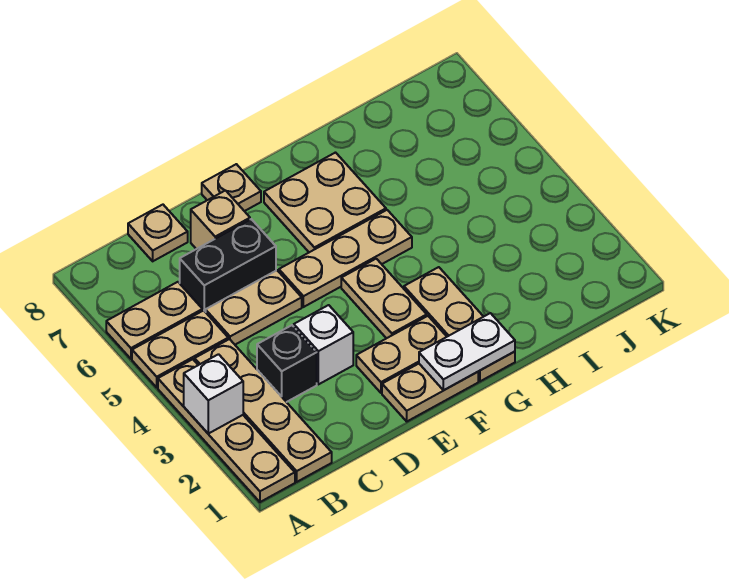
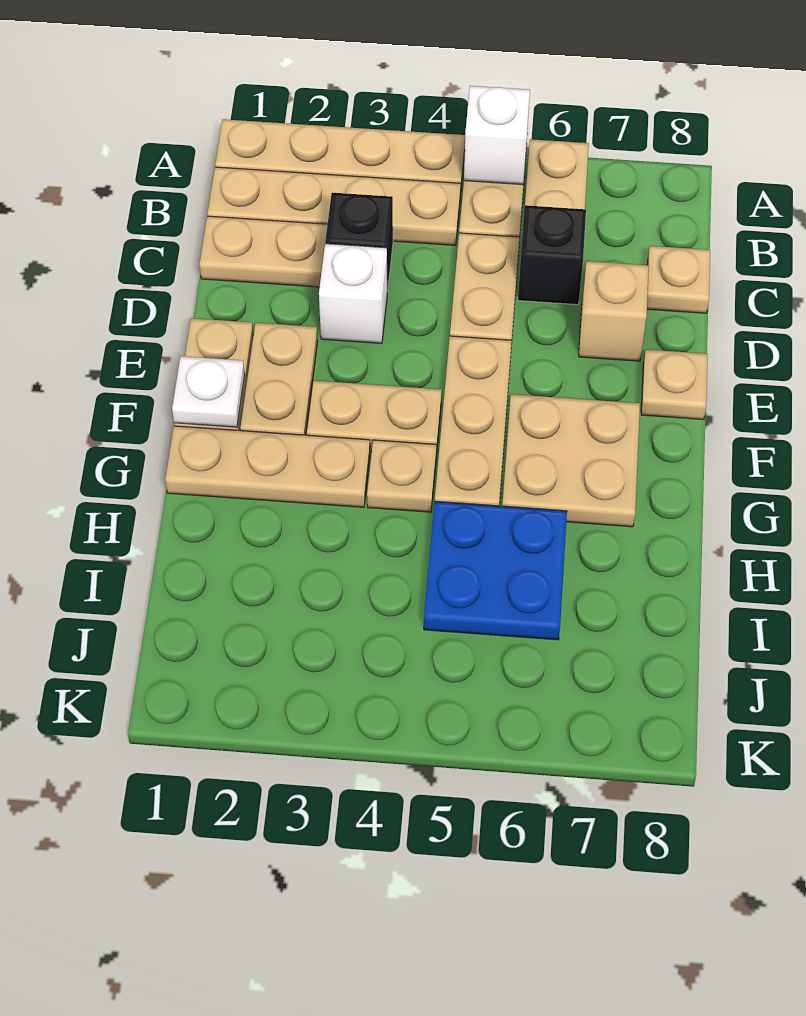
white 1x1 brick [184,354,243,434] -> white 1x1 brick moved to [464,86,530,185]
none -> tan 1x2 plate [199,216,328,287]
black 1x2 brick [180,219,276,312] -> black 1x1 brick [518,205,586,305]
white 1x2 plate [419,313,515,390] -> white 1x1 plate [172,356,245,427]
none -> tan 1x1 plate [367,440,436,512]
none -> blue 2x2 plate [424,501,567,640]

